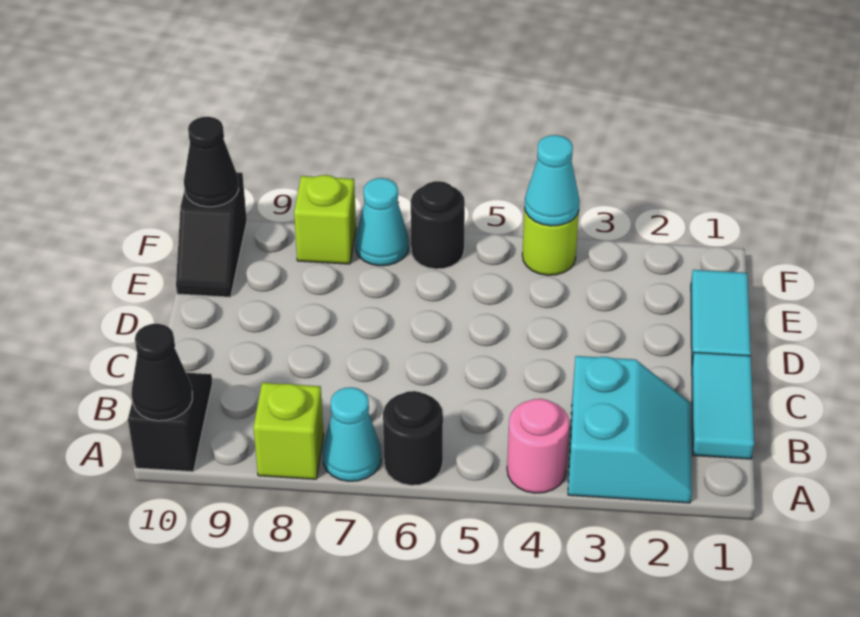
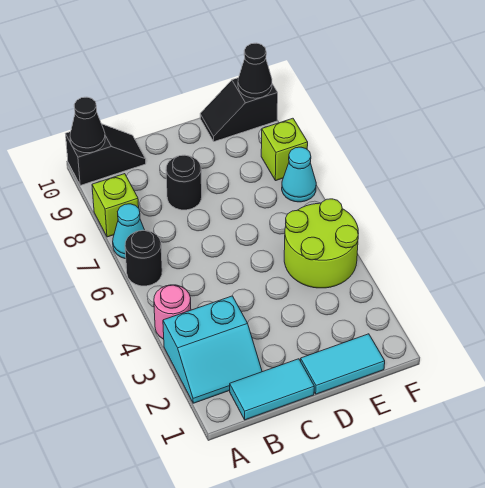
lime 1x1 round brick [522,208,579,275] -> lime 2x2 round brick [284,199,358,288]
cyan 1x1 cone [525,135,580,226] -> none
black 1x1 round brick [411,181,465,269] -> black 1x1 round brick moved to [166,155,202,210]

